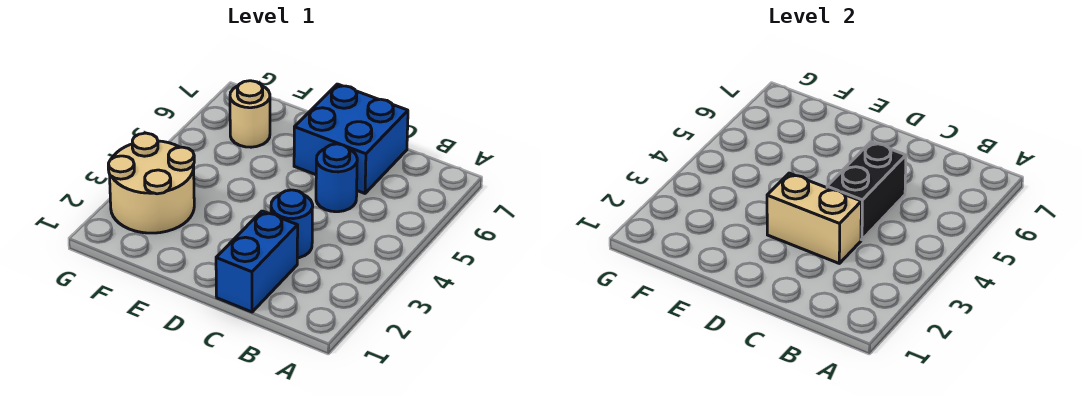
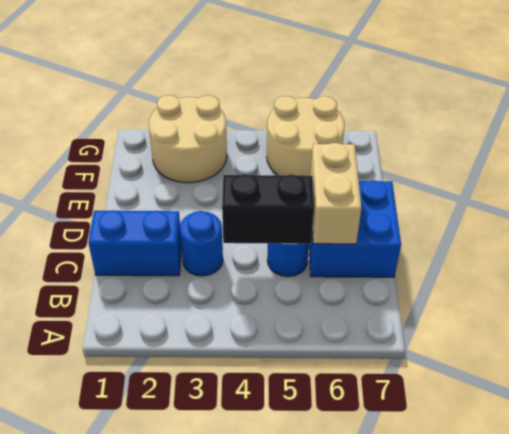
tan 1x2 brick [767,173,861,263] -> tan 1x2 brick moved to [310,143,362,244]
tan 1x1 round brick [230,81,270,147] -> tan 2x2 round brick [267,96,345,176]

